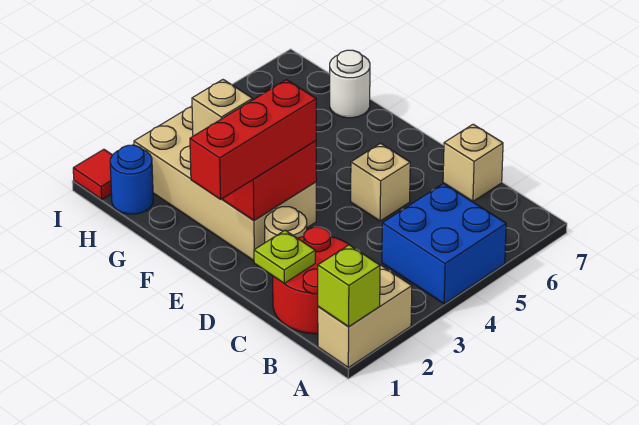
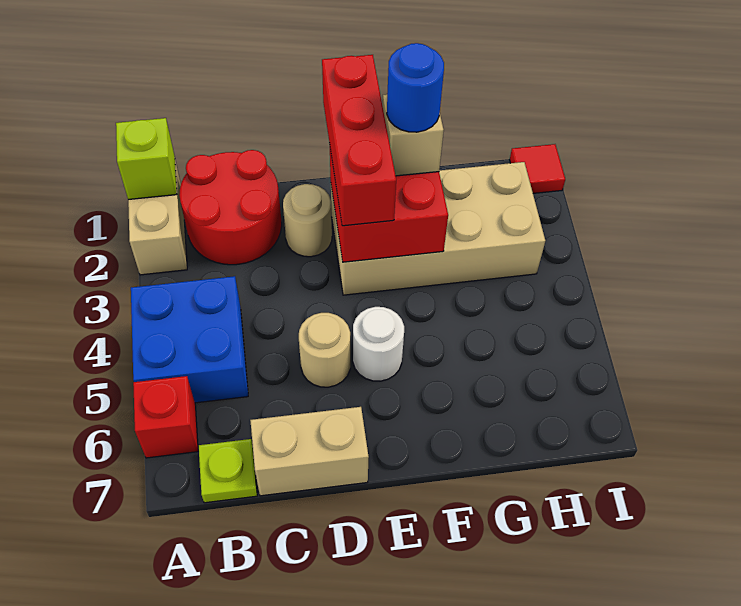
none -> red 1x1 brick [133,376,198,458]
lime 1x1 plate [254,230,315,283] -> lime 1x1 plate moved to [199,439,257,503]
tan 1x1 brick [443,124,503,202] -> tan 1x2 brick [250,407,369,496]
tan 1x1 brick [351,143,410,221] -> tan 1x1 round brick [299,313,350,387]
white 1x1 round brick [330,50,370,118] -> white 1x1 round brick moved to [353,307,404,381]
blue 1x1 round brick [110,145,153,214] -> blue 1x1 round brick moved to [387,43,444,132]

